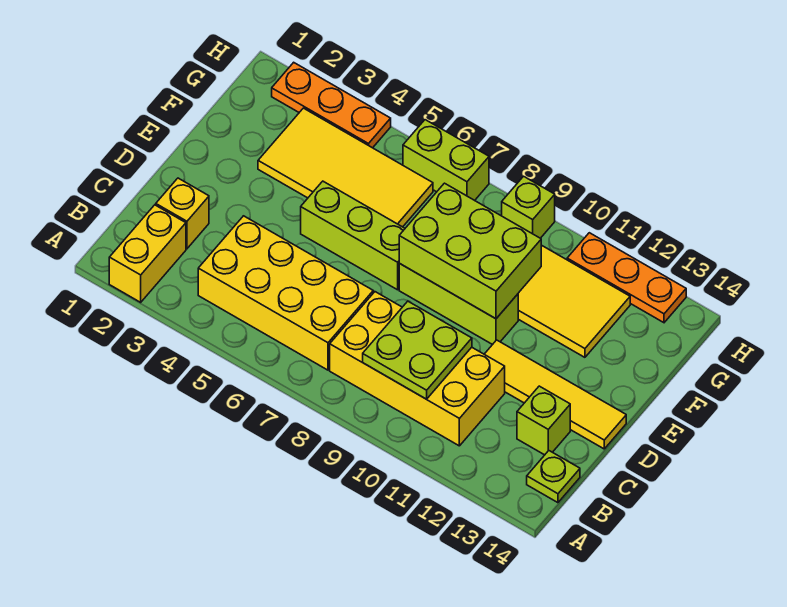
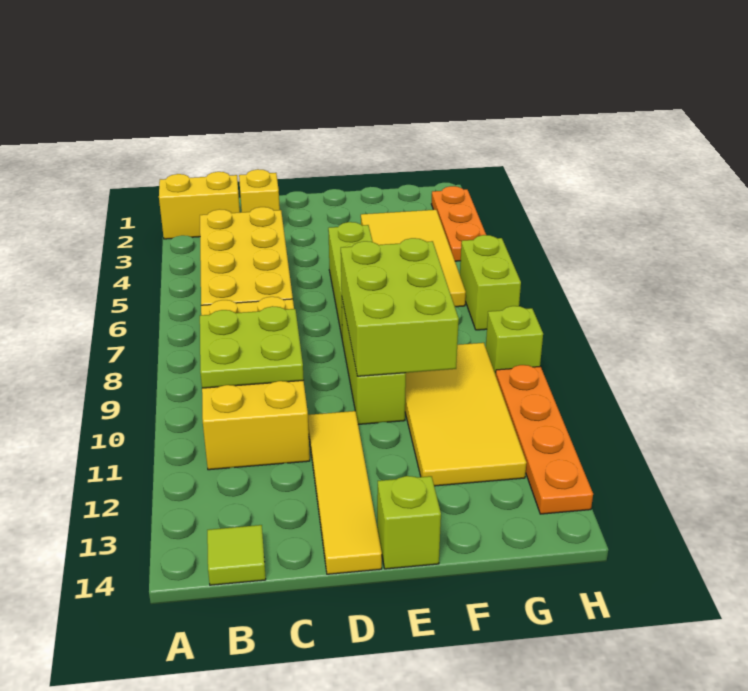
lime 1x1 plate [527,451,580,503] -> lime 1x1 tile [207,525,266,585]
lime 1x1 brick [517,386,570,455] -> lime 1x1 brick moved to [377,476,441,569]
orange 1x3 plate [567,233,686,323] -> orange 1x4 plate [496,365,593,514]

